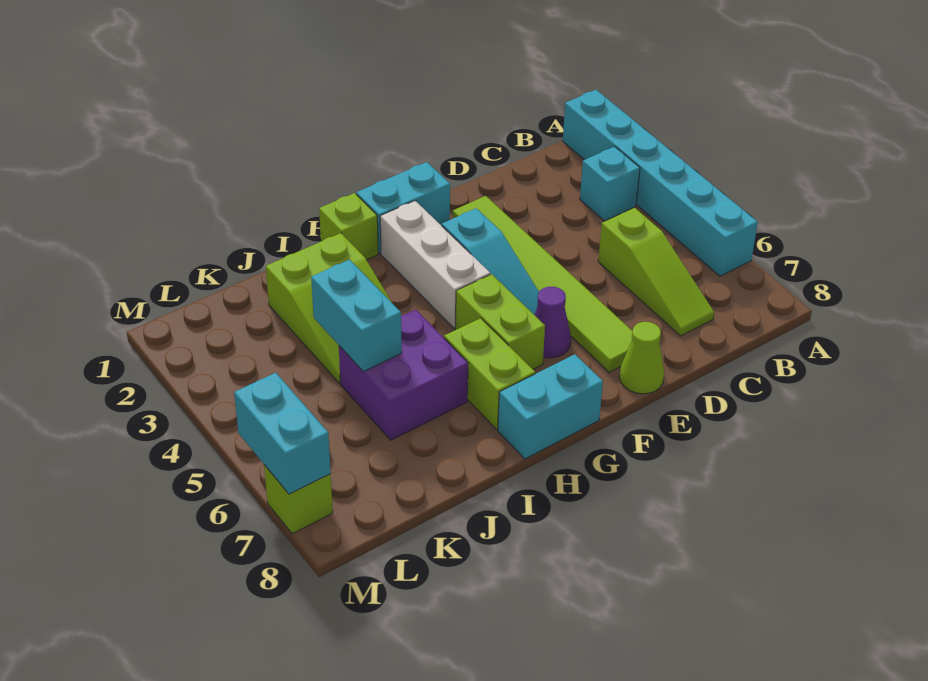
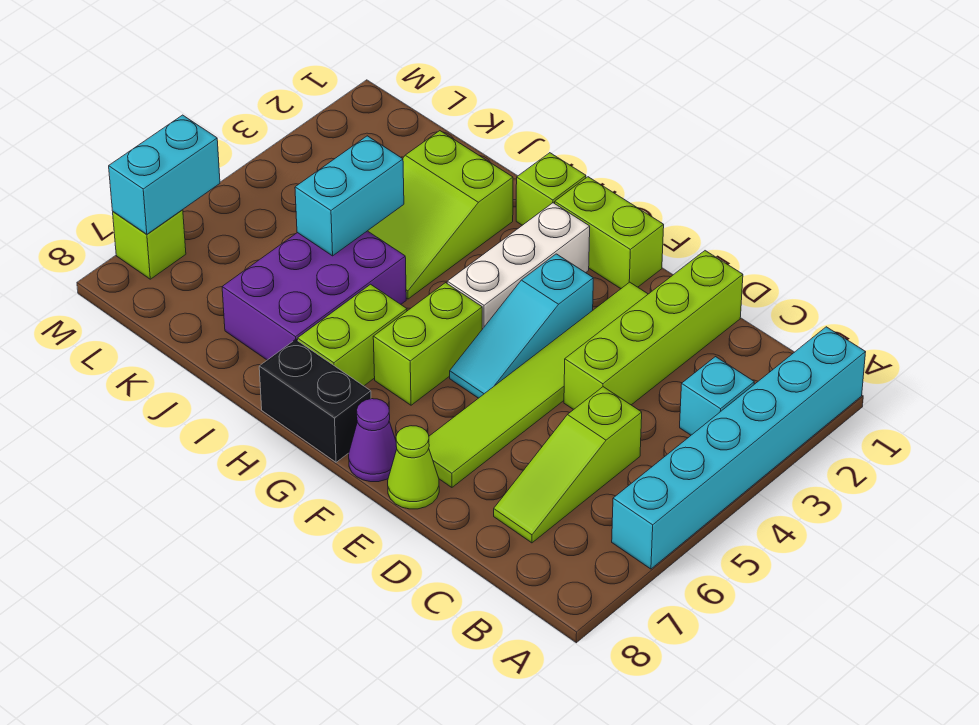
none -> lime 1x4 brick [564,251,743,410]
cyan 1x2 brick [356,162,450,254] -> lime 1x2 brick [555,177,664,289]
purple 1x1 cone [534,287,571,358] -> purple 1x1 cone moved to [349,399,397,482]
cyan 1x2 brick [498,354,603,459] -> black 1x2 brick [259,339,371,462]
purple 2x2 brick [339,310,468,440] -> purple 2x3 brick [222,231,406,360]

